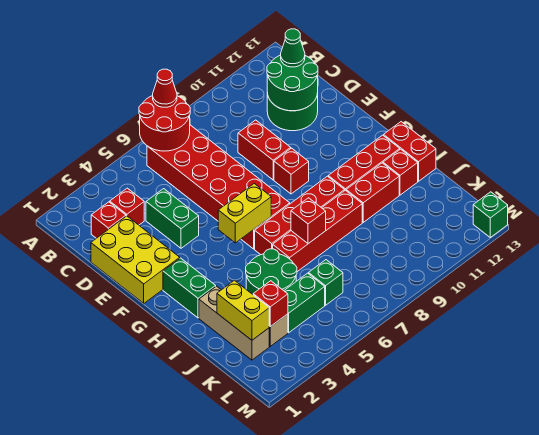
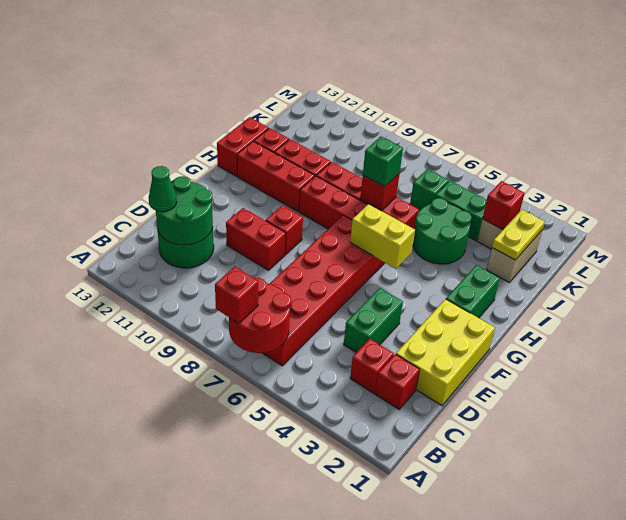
red 1x1 cone [153,69,177,107] -> red 1x1 brick [215,267,258,323]
red 1x2 brick [238,120,291,180] -> red 1x2 brick turned to [226,208,286,270]
tan 1x3 brick [199,286,269,360] -> tan 1x2 brick [487,231,542,283]
yellow 1x2 brick [217,280,269,340] -> yellow 1x2 plate [492,210,545,260]
green 1x1 brick [473,192,508,237] -> green 1x1 brick moved to [363,137,403,187]

